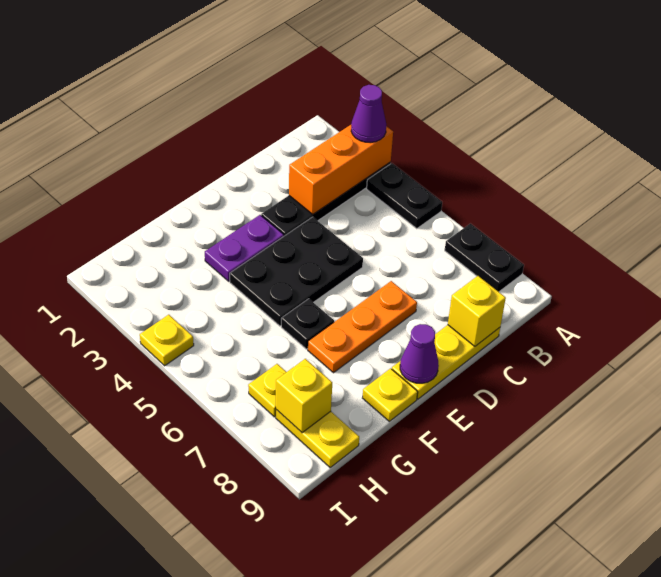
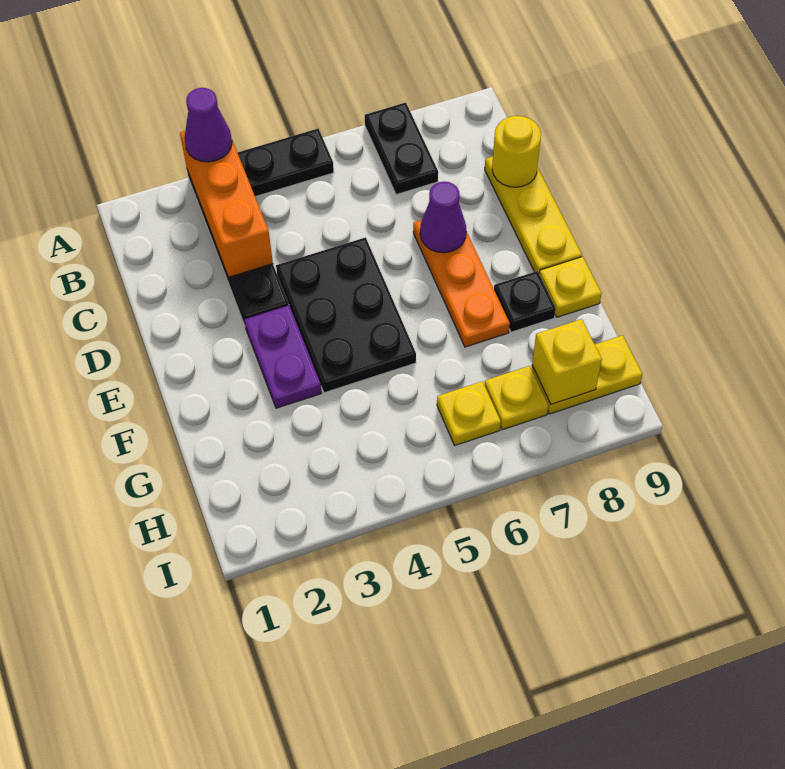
black 1x2 plate [445,224,524,292] -> black 1x2 plate turned to [365,103,438,195]
yellow 1x1 brick [448,276,506,346] -> yellow 1x1 round brick [492,116,541,187]
purple 1x1 cone [400,324,439,383] -> purple 1x1 cone moved to [420,182,466,253]
black 1x1 plate [281,299,334,349] -> black 1x1 plate moved to [494,271,556,332]
yellow 1x1 plate [140,315,194,366] -> yellow 1x1 plate moved to [437,381,501,445]

